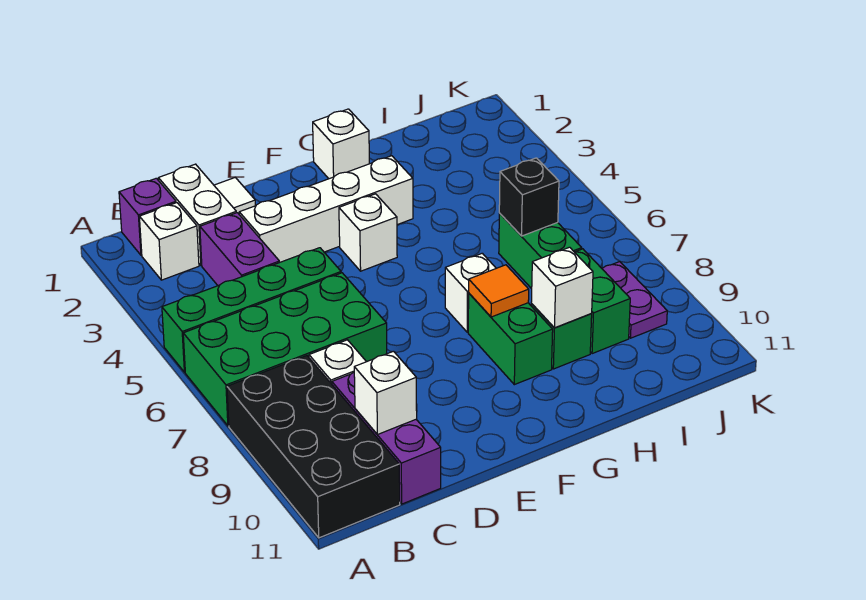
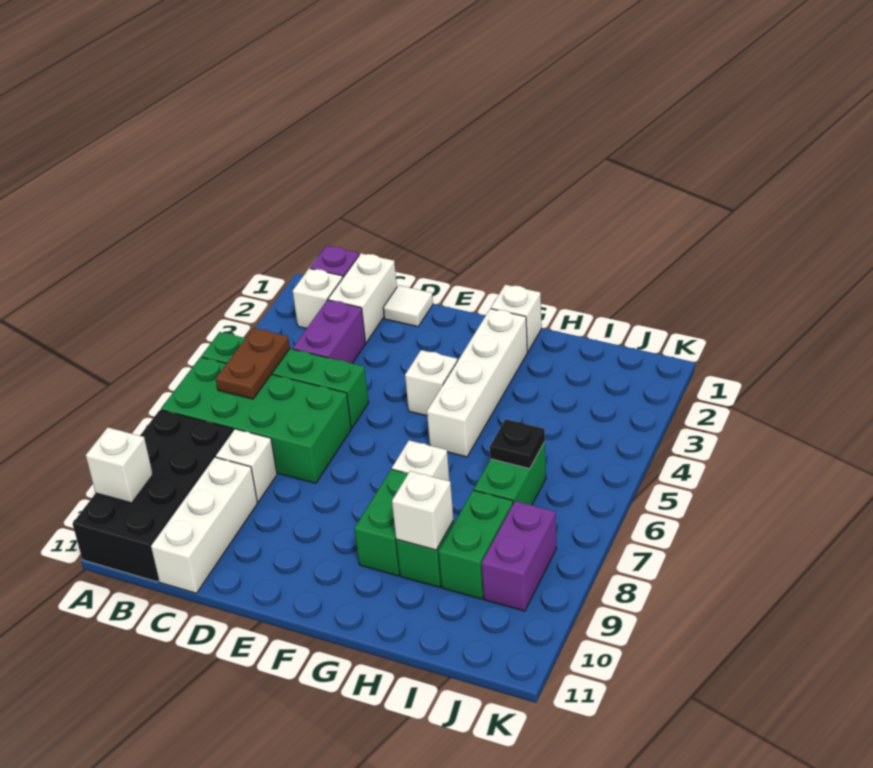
none -> brown 1x2 plate [216,328,290,399]
purple 1x3 brick [332,372,441,504] -> white 1x3 brick [151,457,258,593]
white 1x1 brick [354,351,417,435] -> white 1x1 brick moved to [86,427,153,503]
white 1x4 brick [239,156,413,263] -> white 1x4 brick turned to [427,309,527,457]
orange 1x1 tile [469,265,529,317] -> none
black 1x1 brick [499,158,559,236] -> black 1x1 plate [490,419,545,469]
purple 1x2 plate [602,262,667,338] -> purple 1x2 brick [482,501,556,611]

